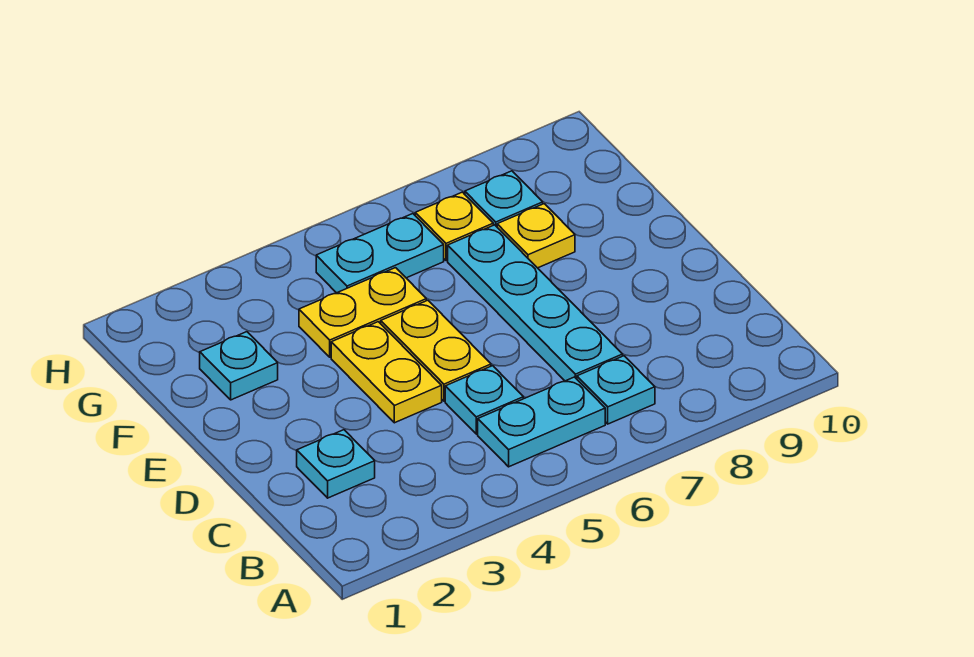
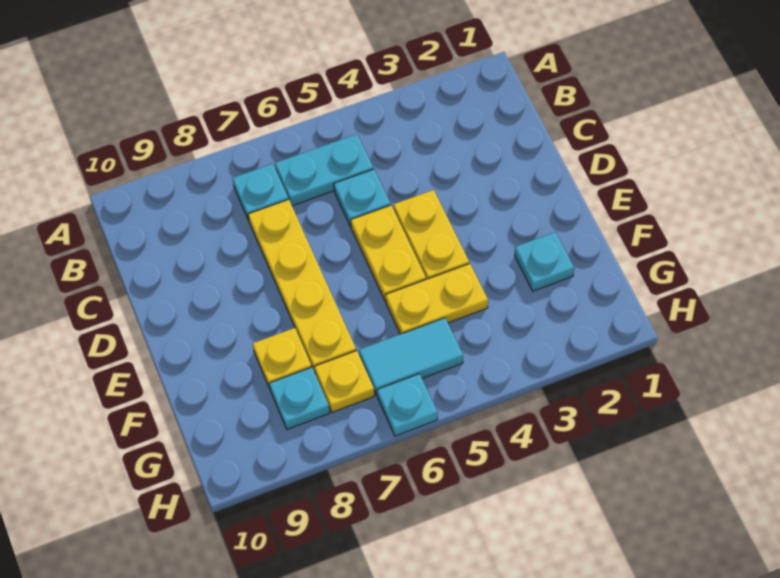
cyan 1x1 plate [297,430,375,498] -> cyan 1x1 plate moved to [377,374,438,436]
cyan 1x4 plate [448,225,623,381] -> yellow 1x4 plate [248,199,356,372]
cyan 1x2 plate [316,214,444,293] -> cyan 1x2 tile [359,318,463,395]

